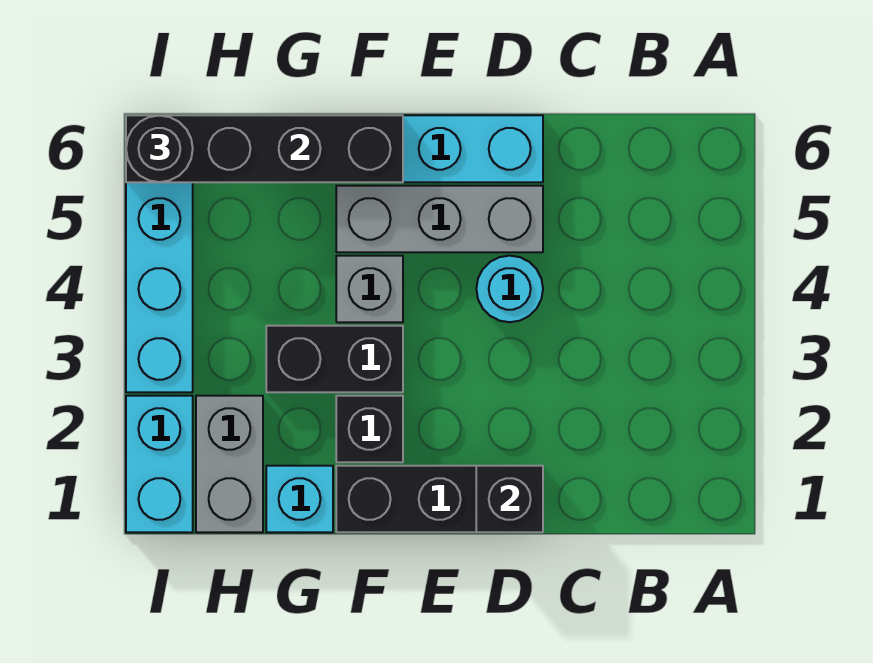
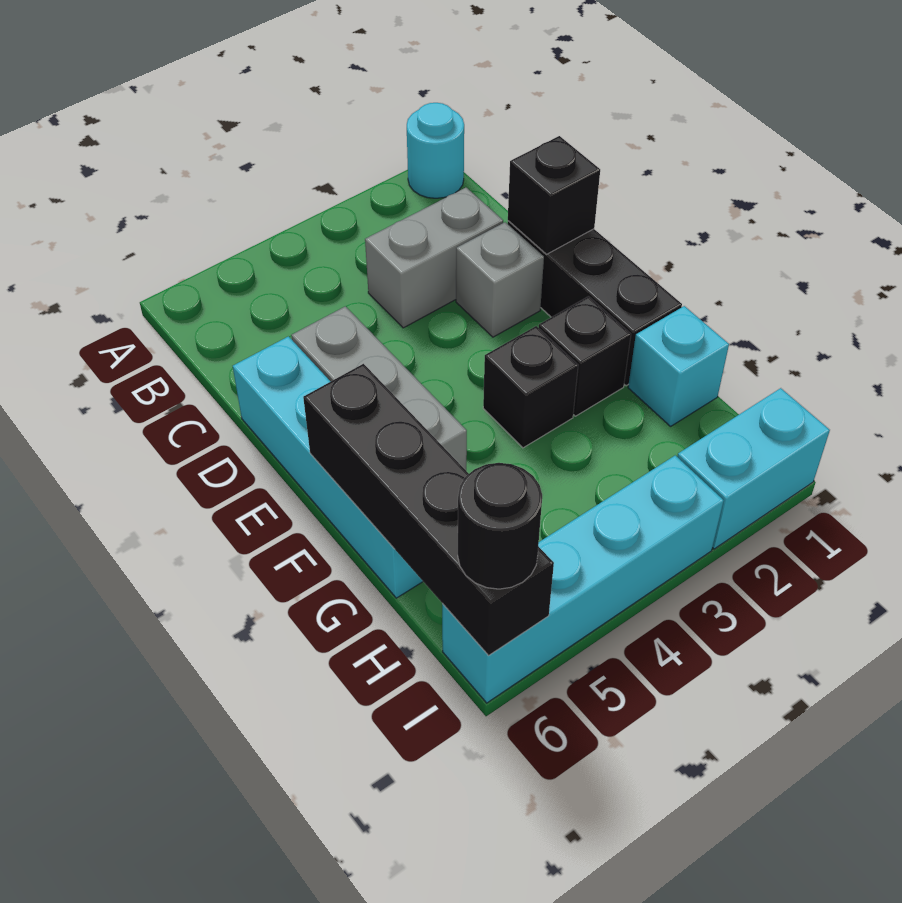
cyan 1x1 round brick [476,256,543,322] -> cyan 1x1 round brick moved to [407,103,464,198]
black 1x2 brick [266,326,403,392] -> black 1x1 brick [483,326,578,448]
grey 1x1 brick [336,256,403,322] -> grey 1x1 brick moved to [456,222,544,337]
grey 1x2 brick [196,396,263,532] -> grey 1x2 brick moved to [365,188,503,328]

